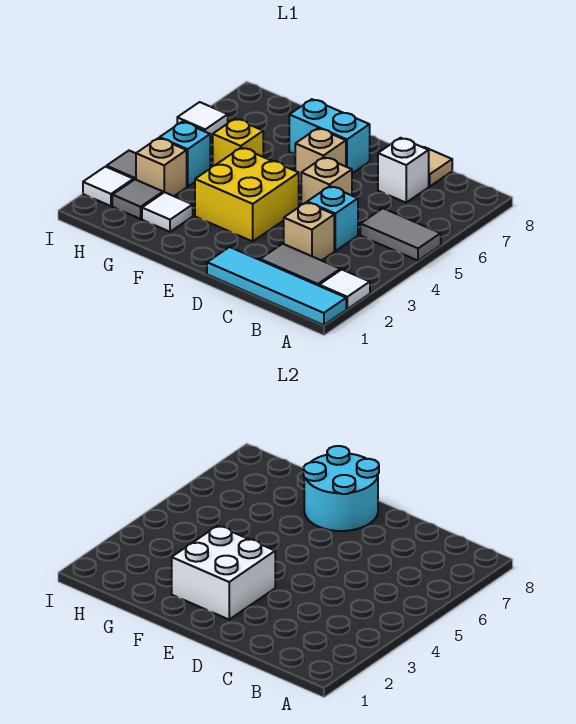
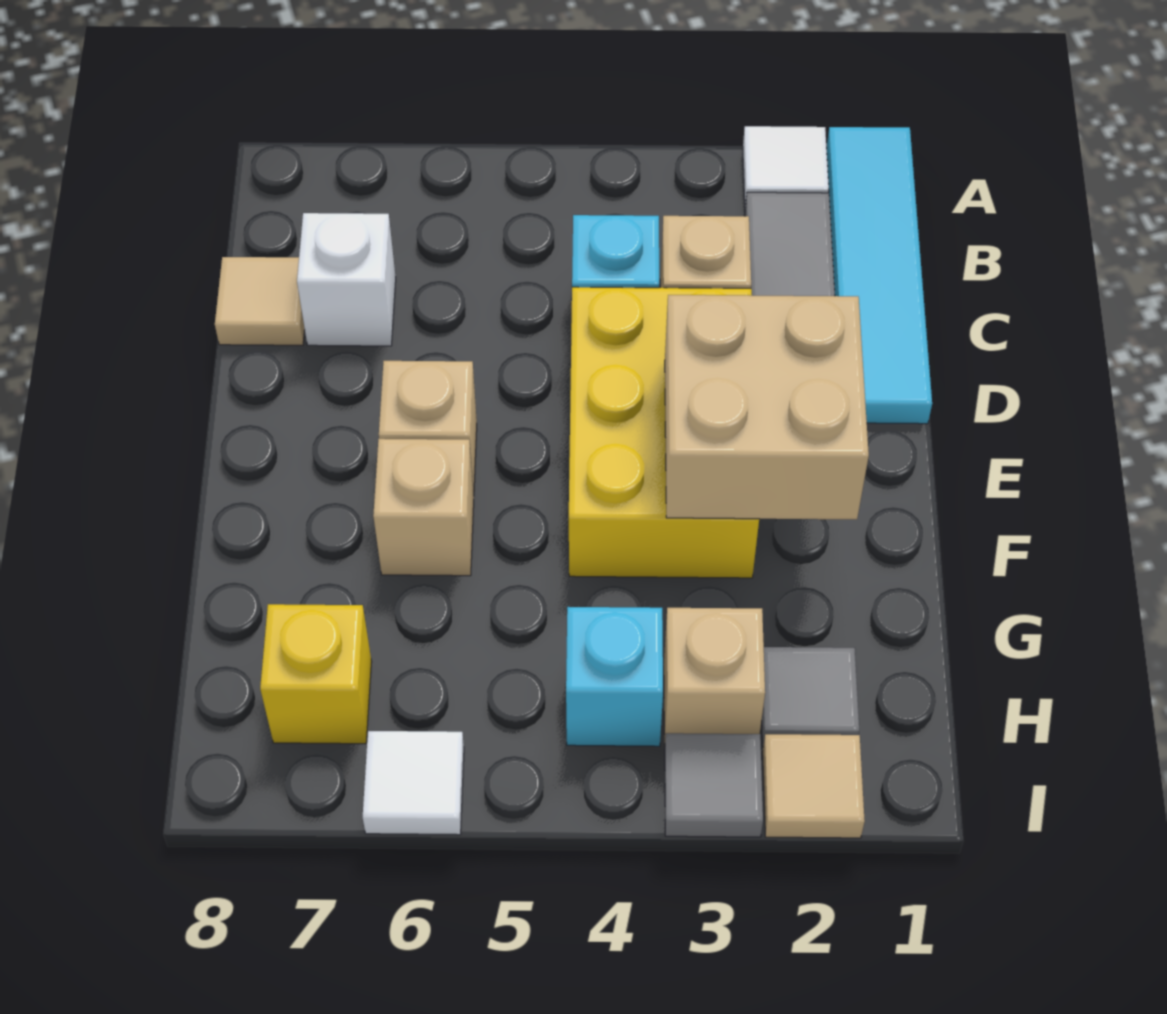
grey 1x2 tile [360,208,441,261] -> none
tan 1x1 brick [301,157,352,205] -> tan 1x1 brick moved to [373,439,474,576]
white 2x2 brick [172,526,275,619] -> tan 2x2 brick [665,295,869,519]
yellow 2x2 brick [195,148,299,241] -> yellow 2x3 brick [569,287,759,578]
cyan 1x2 brick [289,99,370,173] -> none
cyan 2x2 round brick [303,446,379,531] -> none
white 1x1 tile [142,192,193,232] -> none
yellow 1x1 brick [213,119,263,166] -> yellow 1x1 brick moved to [260,604,372,744]
white 1x1 tile [83,167,134,206] -> tan 1x1 tile [763,734,865,838]

